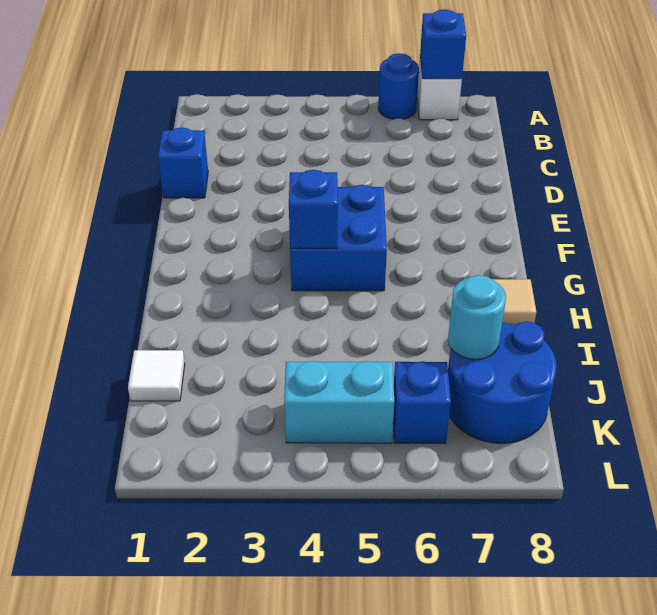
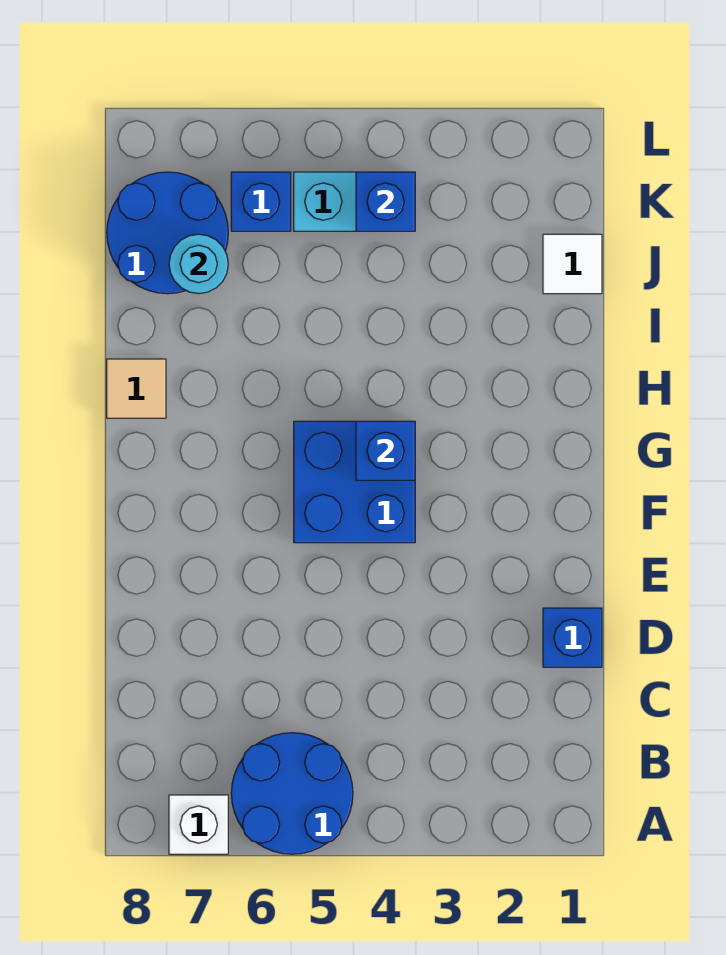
blue 1x1 round brick [378,53,419,119] -> blue 2x2 round brick [231,733,353,854]
blue 1x1 brick [420,9,466,79] -> blue 1x1 brick moved to [356,172,415,231]

